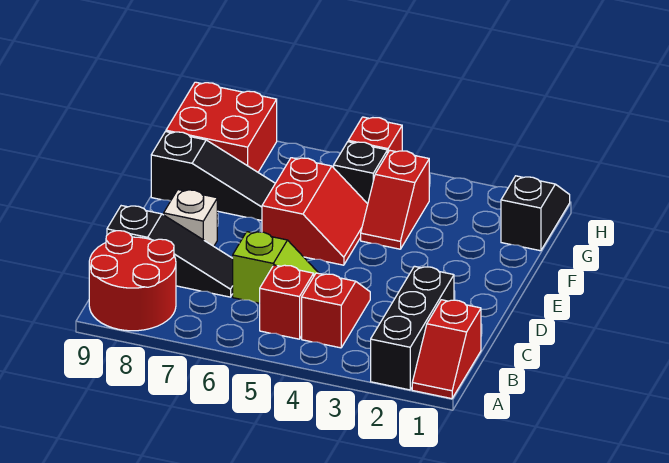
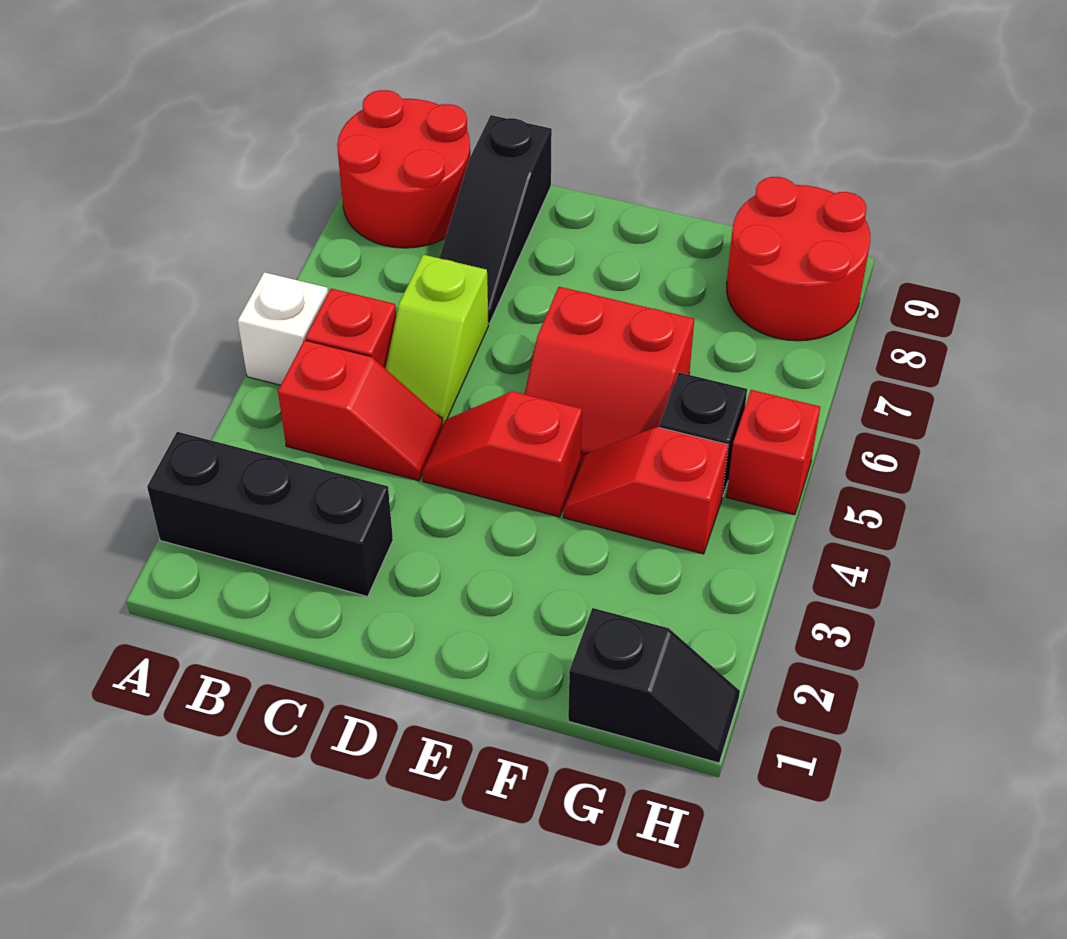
red 1x2 slope [412,300,481,399] -> red 1x2 slope moved to [422,391,582,517]
white 1x1 brick [164,190,217,246] -> white 1x1 brick moved to [238,272,328,385]
black 1x3 slope [151,132,275,220] -> none
red 2x2 brick [166,82,277,172] -> red 2x2 round brick [727,177,870,341]

